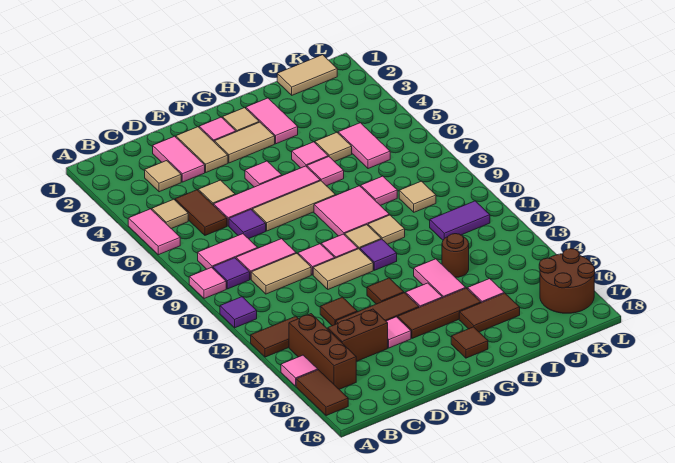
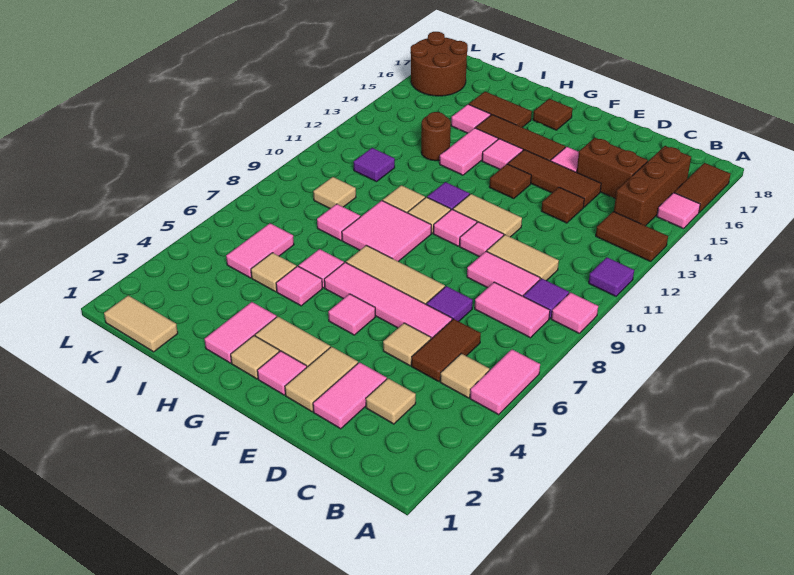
purple 1x2 tile [430,201,490,240] -> purple 1x1 tile [354,148,395,182]

